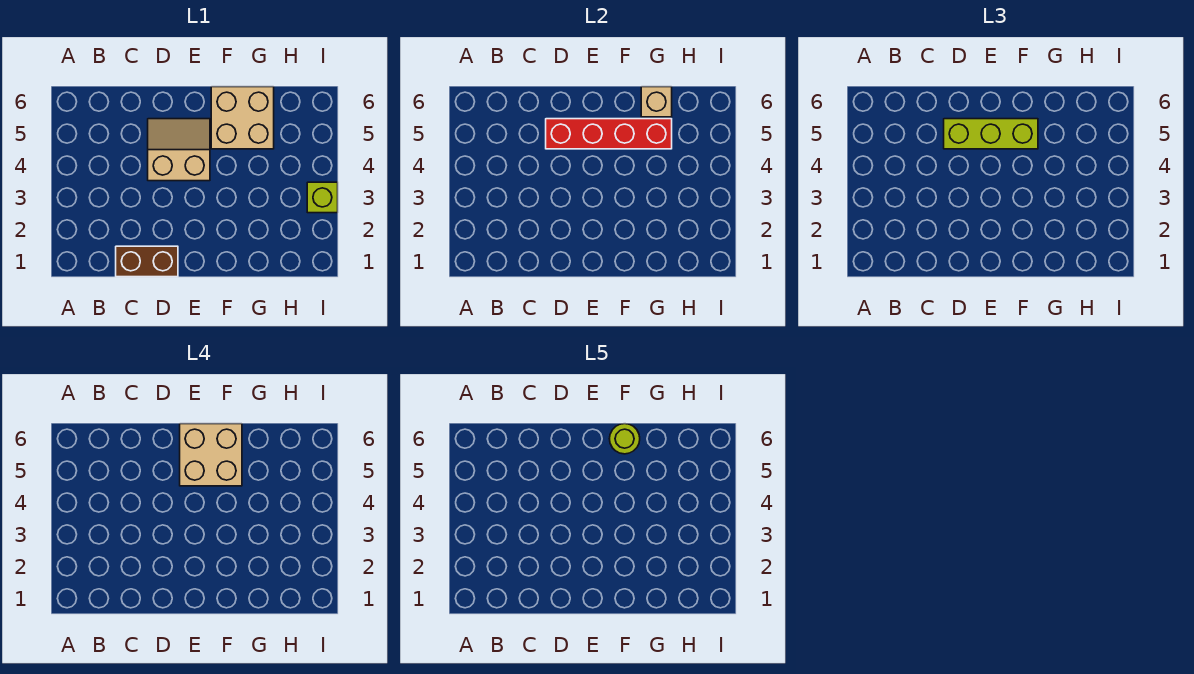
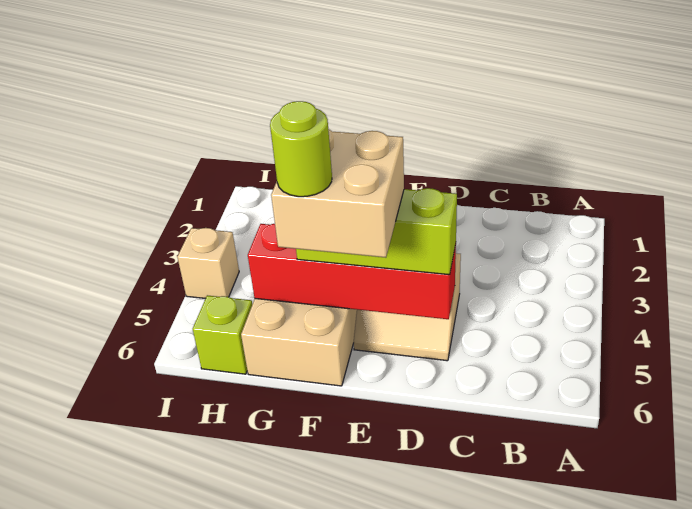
brown 1x2 brick [116,246,178,277] -> none
tan 1x1 brick [641,87,672,117] -> tan 1x1 brick moved to [177,228,239,299]
lime 1x1 brick [307,182,338,213] -> lime 1x1 brick moved to [193,295,252,374]

